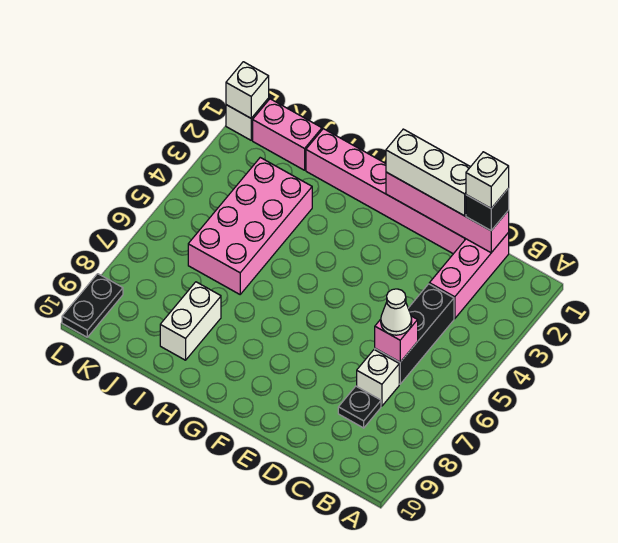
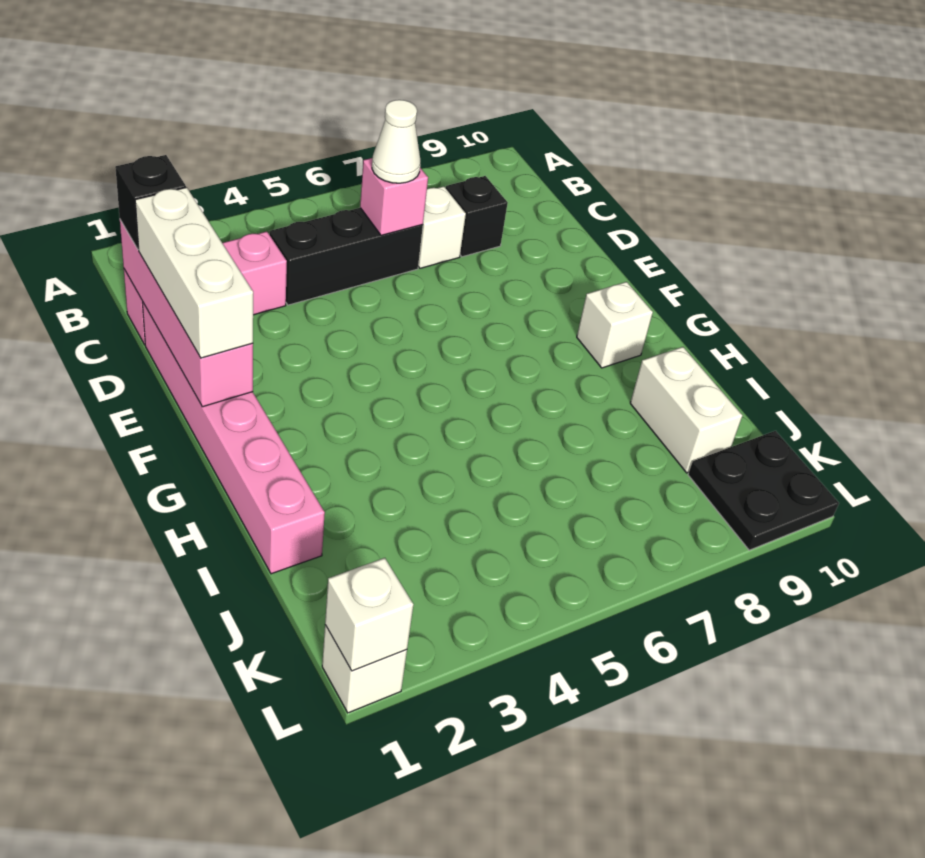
white 1x1 brick [466,152,509,208] -> white 1x1 brick moved to [577,282,653,368]
black 1x1 plate [338,386,381,428] -> black 1x1 brick [446,176,508,257]
pink 2x4 brick [188,158,312,294] -> none
white 1x2 brick [160,282,221,360] -> white 1x2 brick turned to [630,347,742,473]
pink 1x2 brick [253,99,322,170] -> none
black 1x2 plate [62,274,123,337] -> black 2x2 plate [688,431,839,550]

